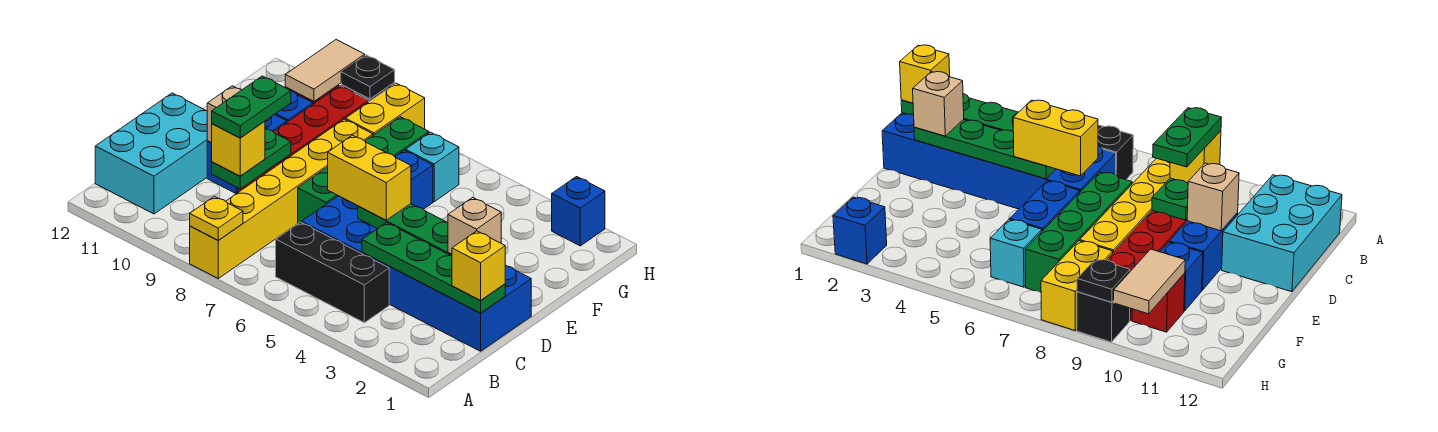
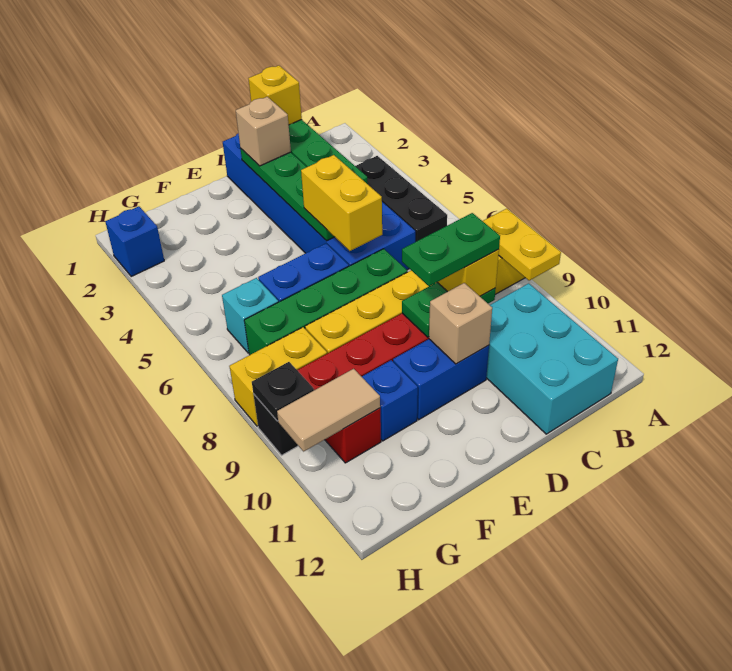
yellow 1x1 plate [190,196,243,240] -> yellow 1x2 plate [483,209,561,281]
cyan 2x3 brick [95,93,207,214] -> cyan 2x3 brick turned to [486,283,618,434]

